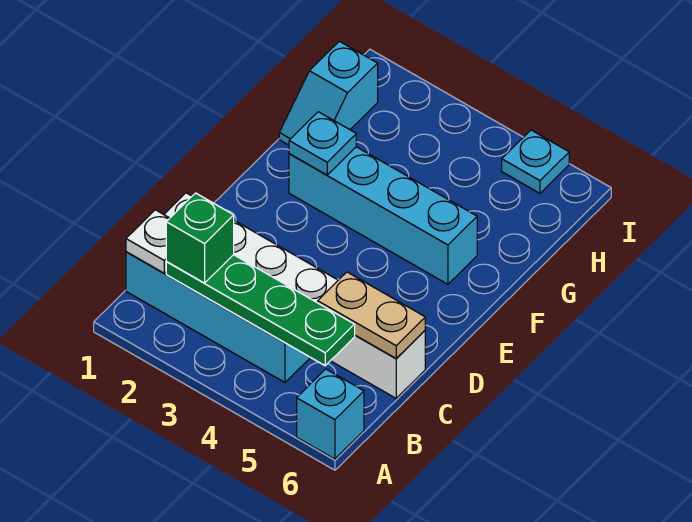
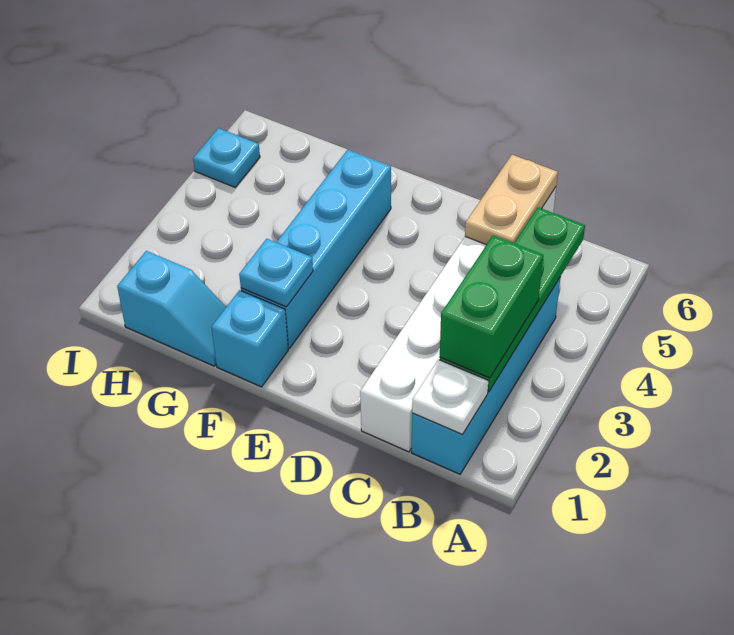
cyan 1x1 brick [297,369,364,459] -> cyan 1x1 brick moved to [211,290,288,387]
green 1x1 brick [166,193,234,283] -> green 1x2 brick [440,235,543,378]

